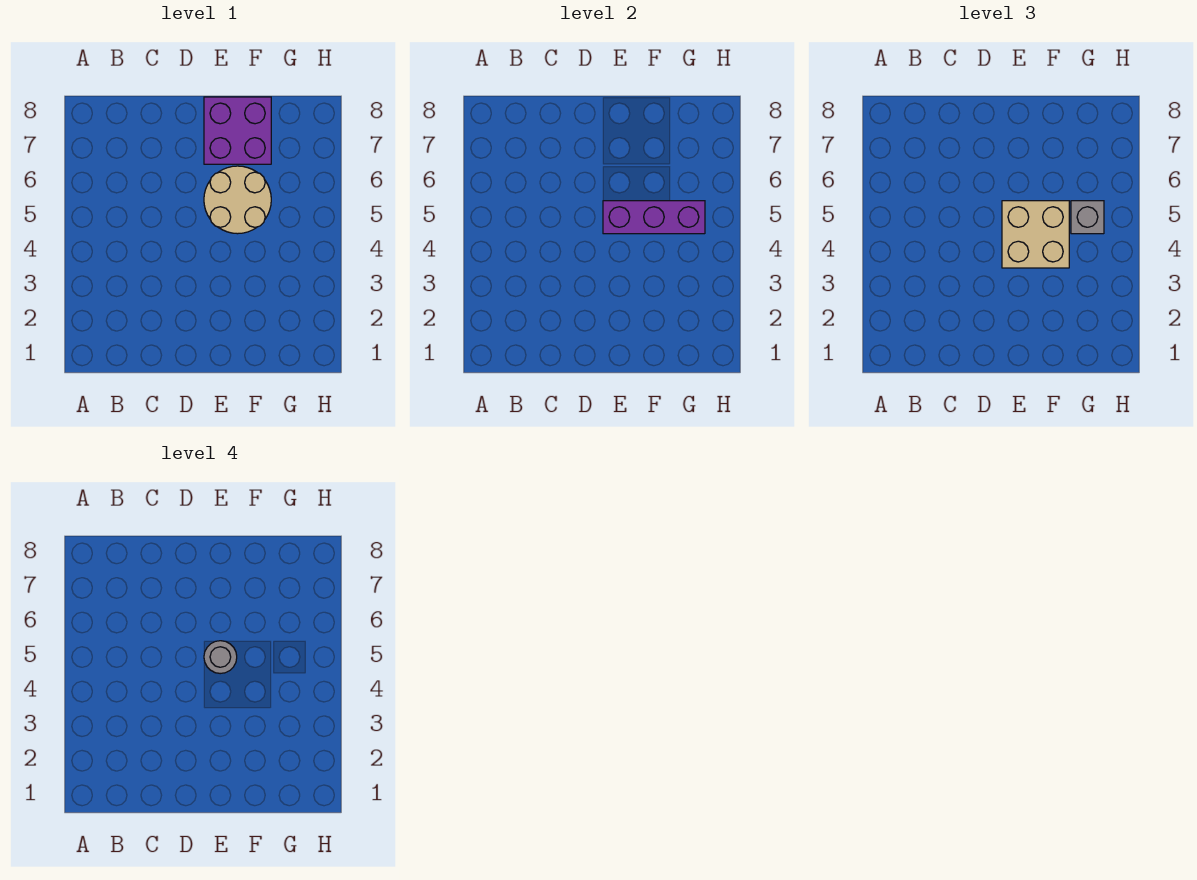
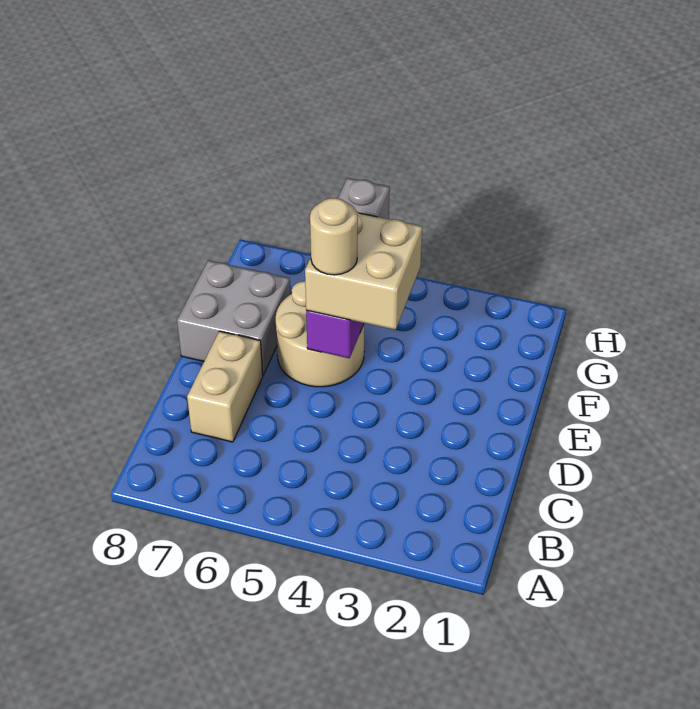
none -> tan 1x2 brick [187,331,263,442]
grey 1x1 round brick [204,641,237,674] -> tan 1x1 round brick [310,198,358,275]
purple 2x2 brick [204,97,271,164] -> grey 2x2 brick [177,260,290,375]

